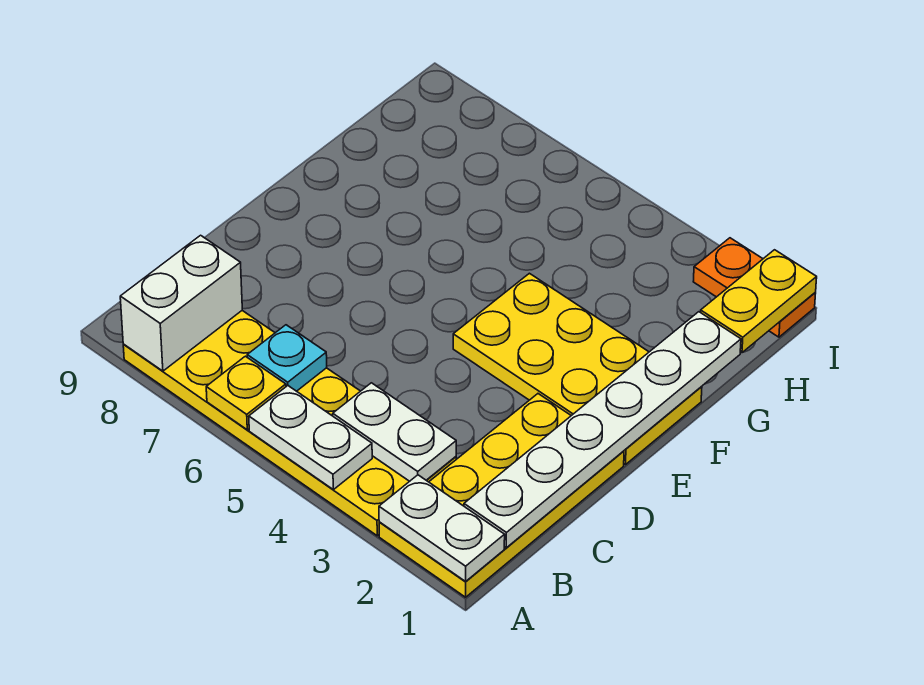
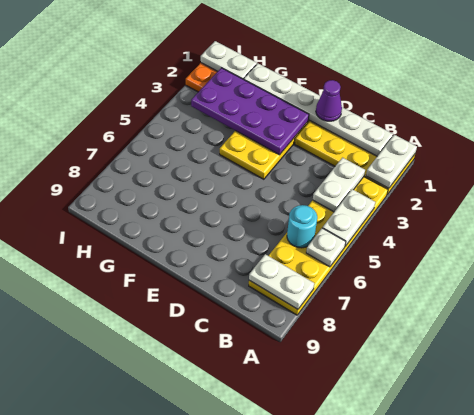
yellow 1x1 plate [206,356,286,430] -> white 1x1 plate [306,228,346,267]
white 1x2 brick [120,235,242,371] -> white 1x2 plate [249,254,314,309]
cyan 1x1 plate [247,325,327,391] -> cyan 1x1 round brick [287,205,317,248]
none -> purple 1x1 cone [316,80,342,121]
none -> purple 2x4 plate [191,68,309,155]
yellow 1x2 plate [701,250,817,353] -> white 1x2 plate [201,41,257,79]

